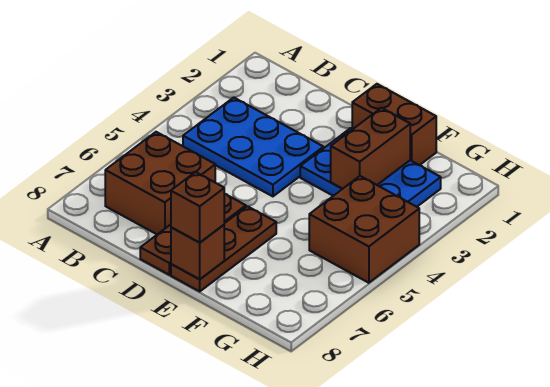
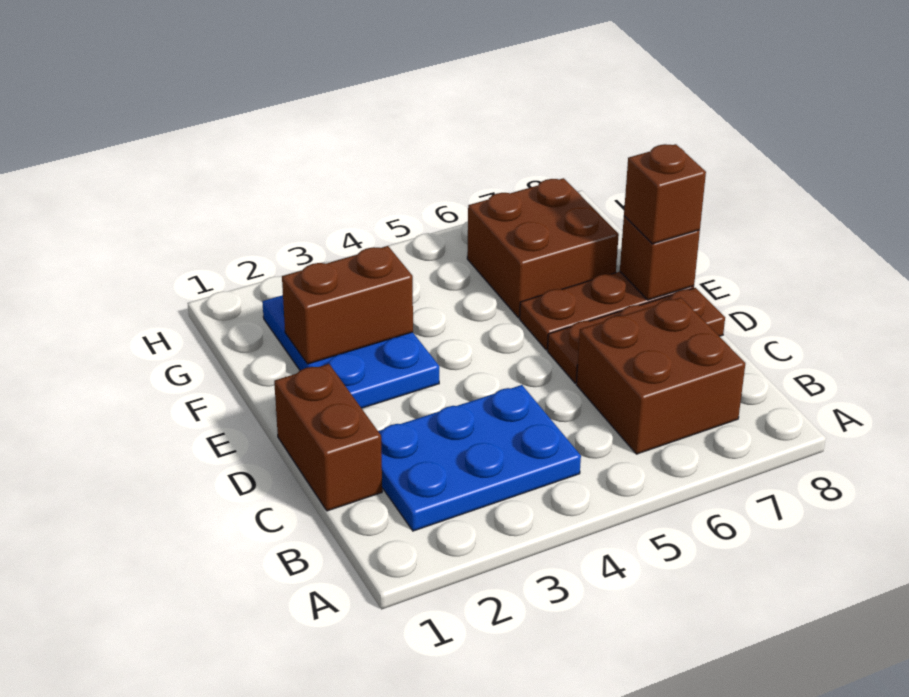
blue 2x3 plate [183,98,324,196] -> blue 2x3 plate turned to [378,385,581,531]
brown 1x2 brick [352,84,436,165] -> brown 1x2 brick moved to [274,364,382,511]
brown 2x2 brick [309,176,419,283] -> brown 2x2 brick moved to [467,178,619,318]

